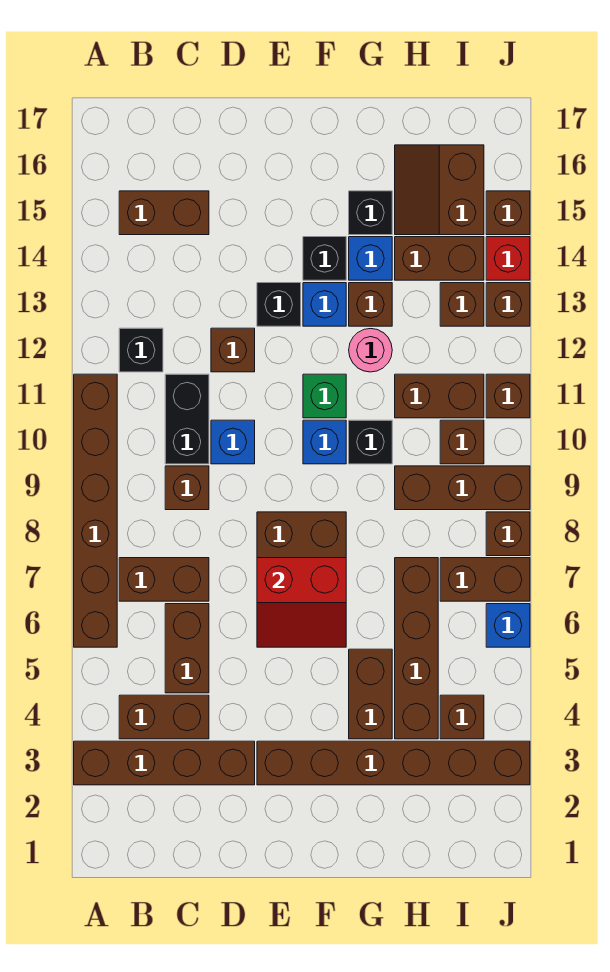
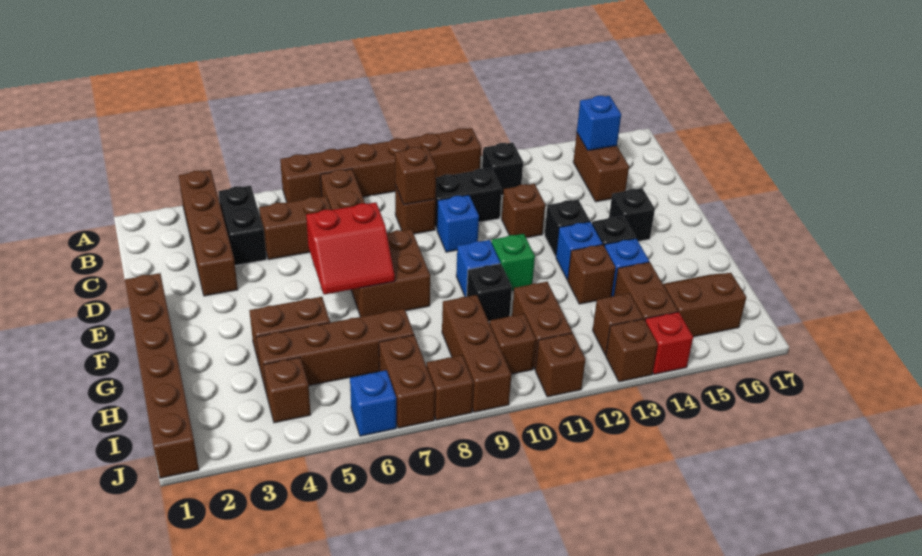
brown 1x2 brick [119,695,209,739] -> black 1x2 brick [218,186,267,266]
none -> blue 1x1 brick [577,96,621,150]
brown 1x6 brick [257,741,530,785] -> brown 1x6 brick moved to [125,273,199,478]
red 2x2 slope [257,558,346,647] -> red 2x2 slope turned to [306,202,395,295]
pink 1x1 round brick [349,329,392,372] -> none
black 1x1 brick [349,191,392,235] -> black 1x1 brick moved to [609,188,655,241]
brown 1x1 brick [486,191,530,235] -> brown 1x1 brick moved to [395,147,436,205]

